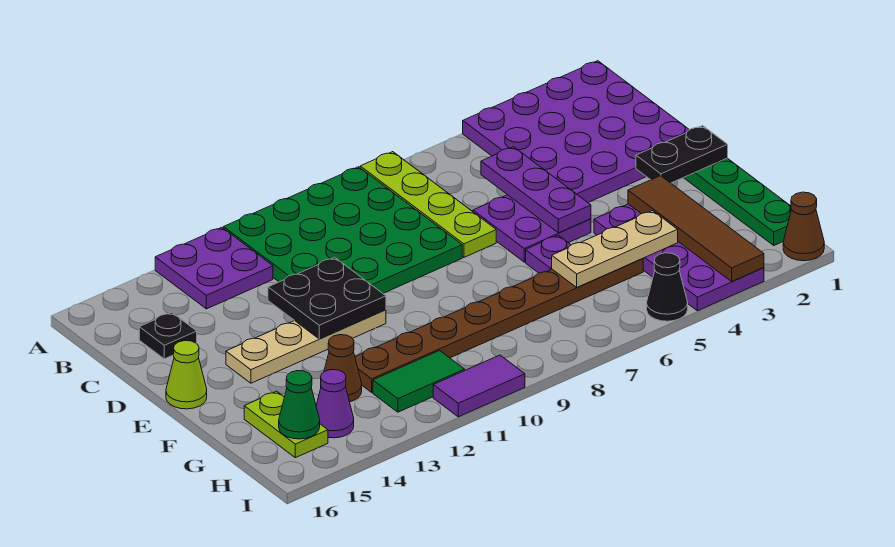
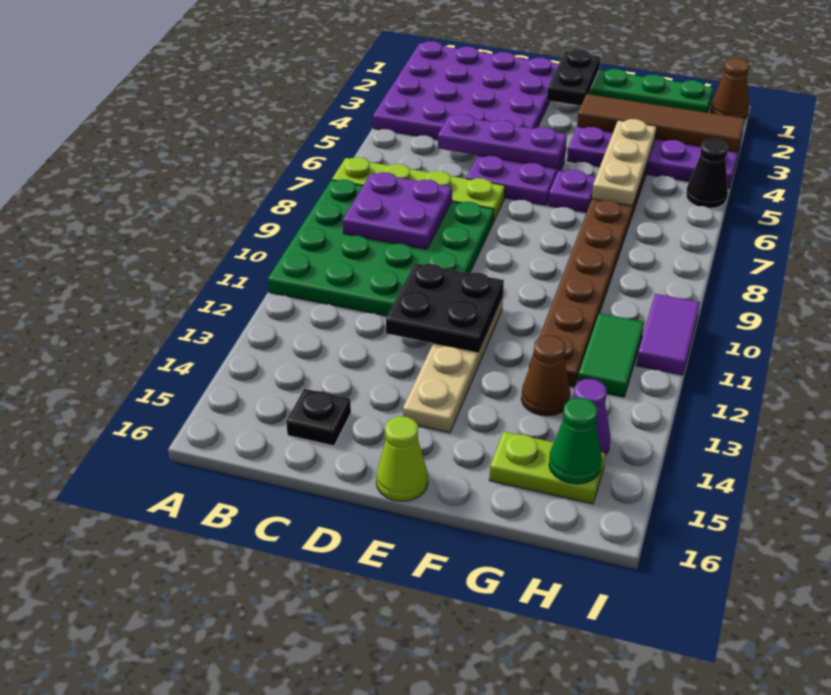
purple 2x2 plate [155,227,273,309] -> purple 2x2 plate moved to [343,172,452,249]

